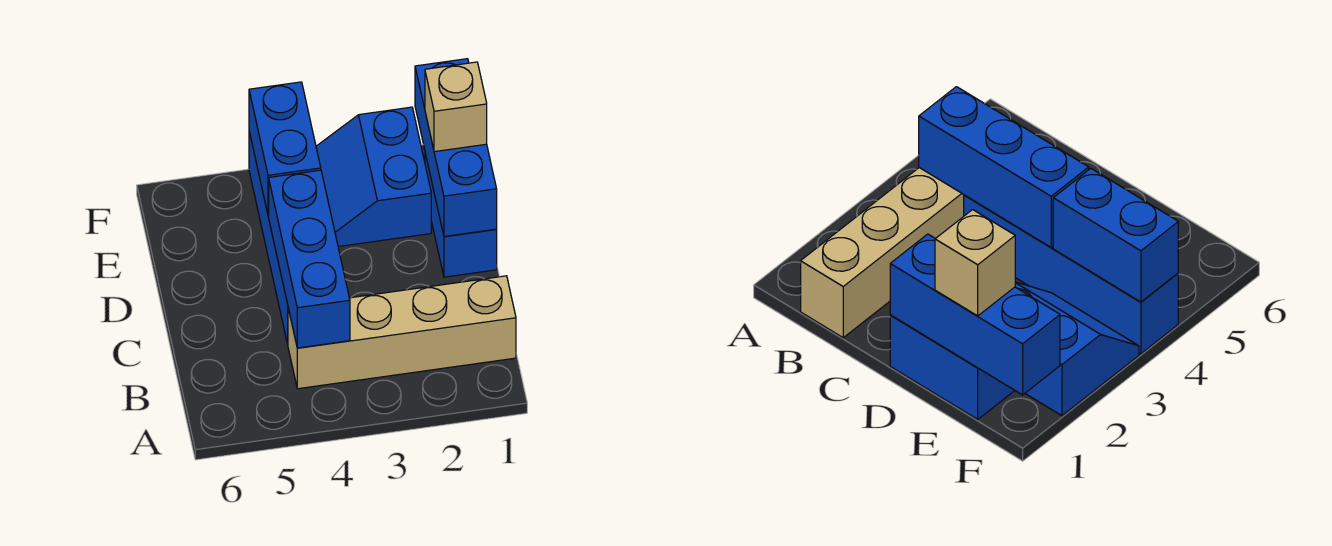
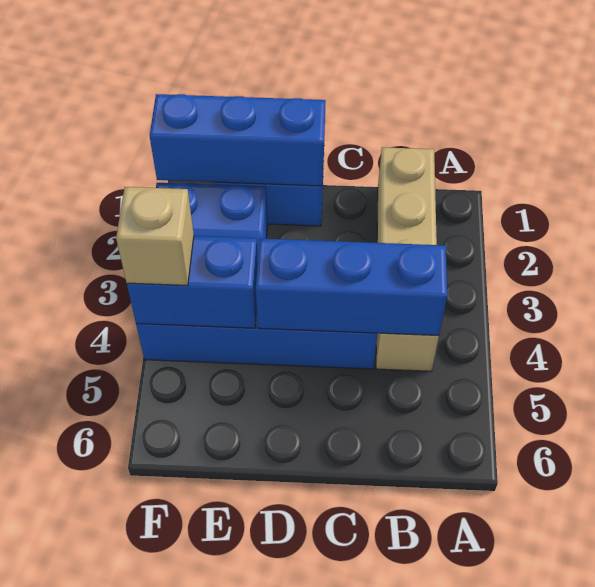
tan 1x1 brick [425,62,487,152] -> tan 1x1 brick moved to [116,187,194,286]

